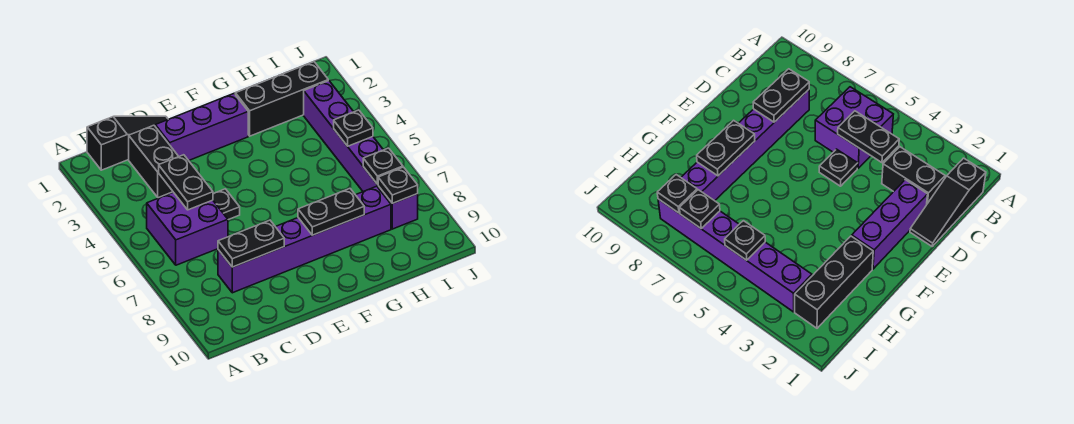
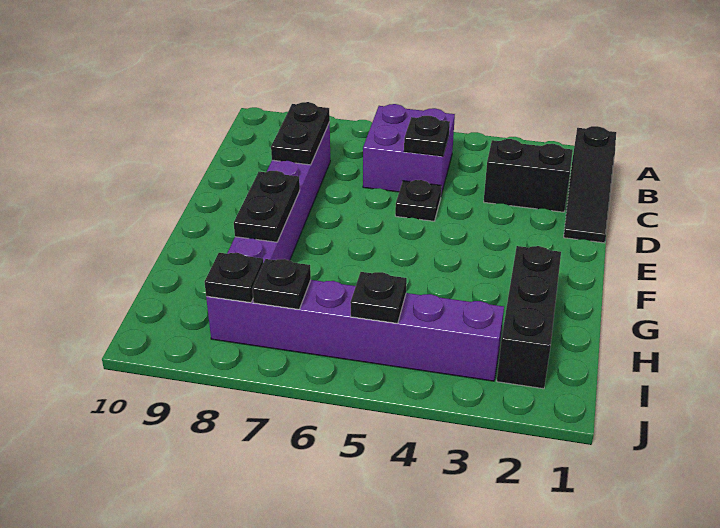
black 1x2 plate [159,155,213,210] -> black 1x1 plate [404,116,450,156]
purple 1x3 brick [155,94,248,160] -> none

